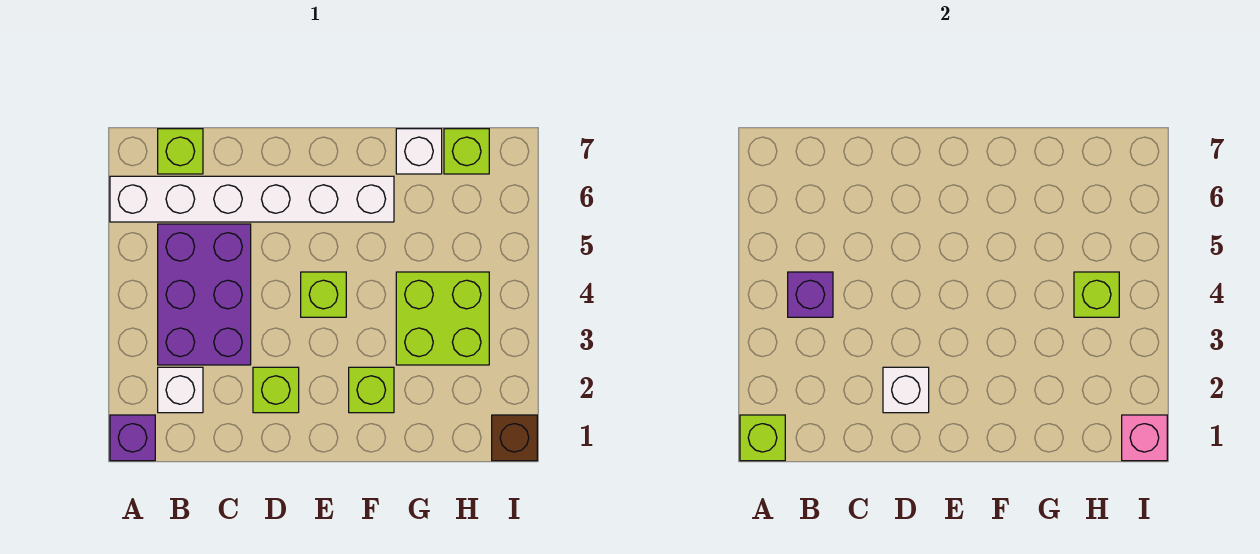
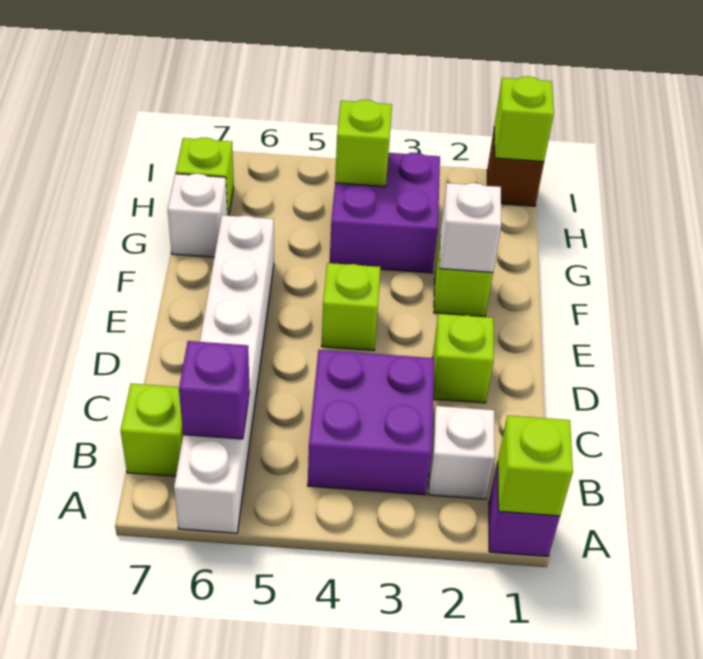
purple 2x3 brick [158,224,251,365] -> purple 2x2 brick [308,350,434,495]
purple 1x1 brick [788,272,833,317] -> purple 1x1 brick moved to [179,341,250,439]
white 1x1 brick [883,367,929,413] -> white 1x1 brick moved to [440,183,501,272]
lime 2x2 brick [396,272,489,365] -> purple 2x2 brick [330,153,440,273]
pink 1x1 brick [1122,415,1167,461] -> lime 1x1 brick [494,76,554,162]

